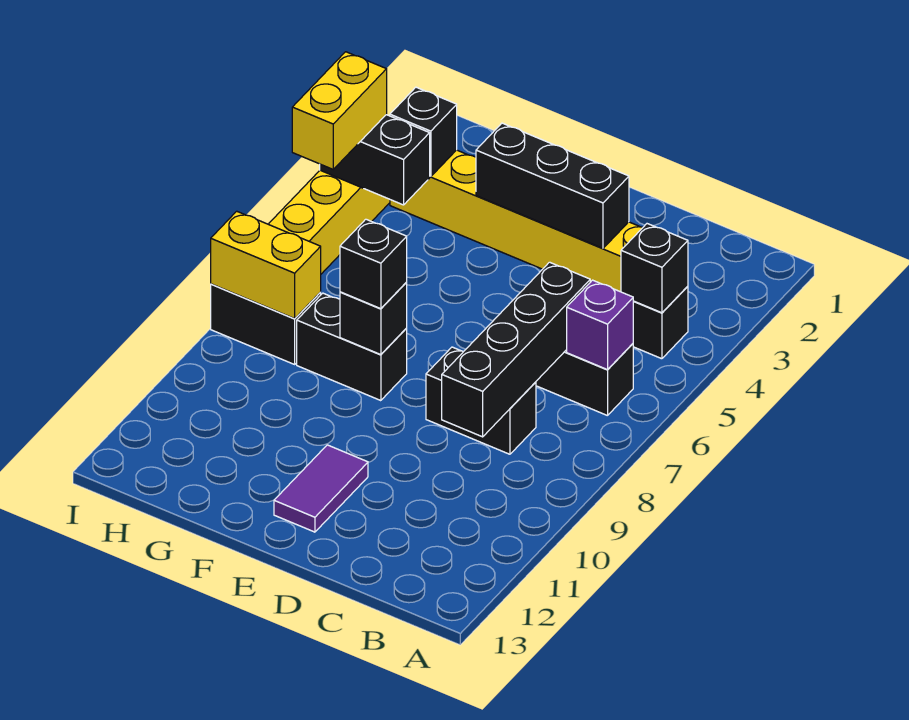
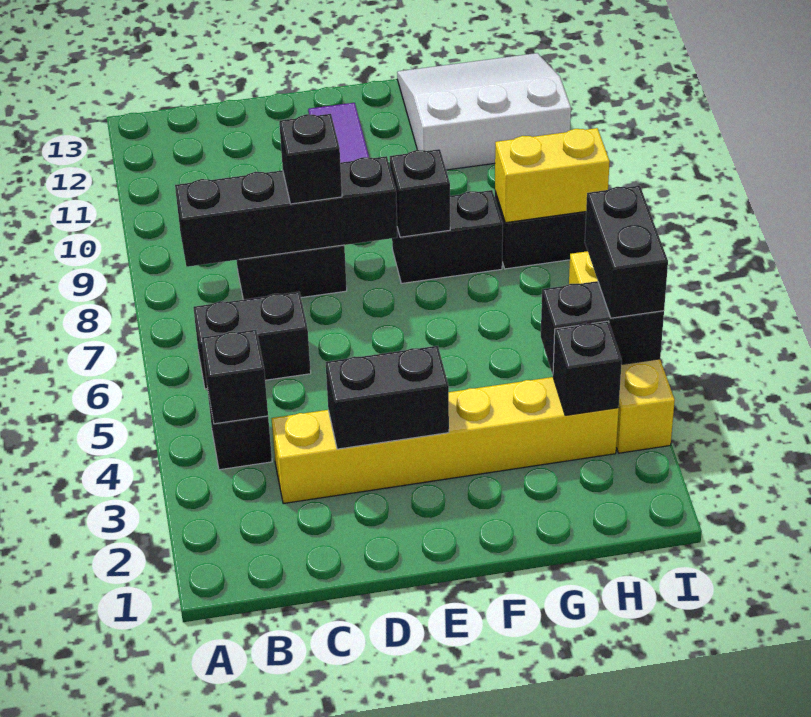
purple 1x1 brick [567,280,633,370] -> none
black 1x4 brick [442,262,590,437] -> black 1x4 brick turned to [175,156,397,267]
black 1x3 brick [476,123,629,248] -> black 1x2 brick [326,346,449,449]
black 1x1 brick [340,219,407,309] -> black 1x1 brick moved to [279,114,342,204]
none -> white 3x3 slope [397,53,571,170]
yellow 1x2 brick [292,52,387,169] -> black 1x2 brick [585,186,668,318]

